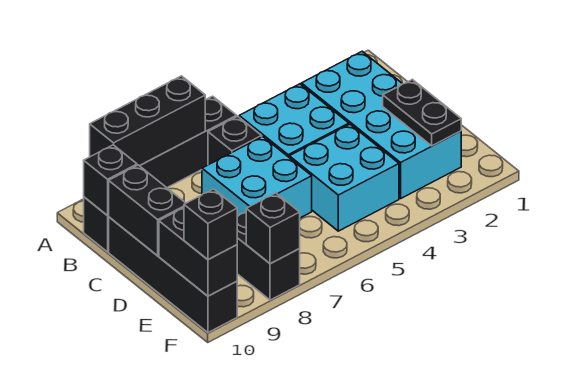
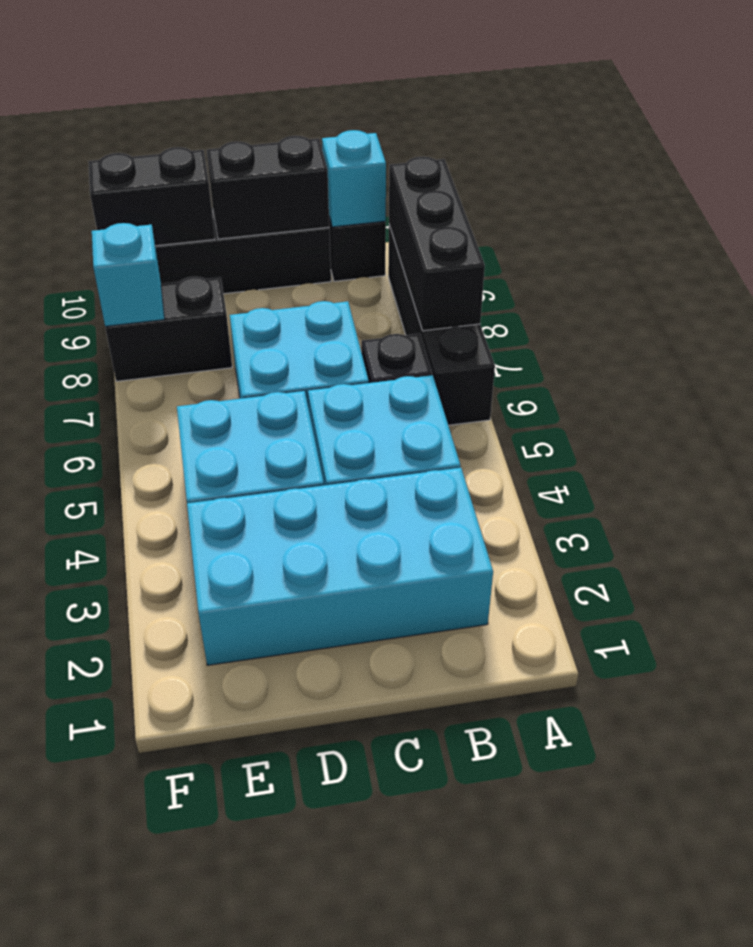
black 1x1 brick [84,145,137,216] -> cyan 1x1 brick [322,130,386,227]
black 1x2 plate [383,79,461,146] -> none
black 1x1 brick [246,193,300,264] -> cyan 1x1 brick [92,223,164,326]
black 1x1 brick [184,189,237,260] -> none

